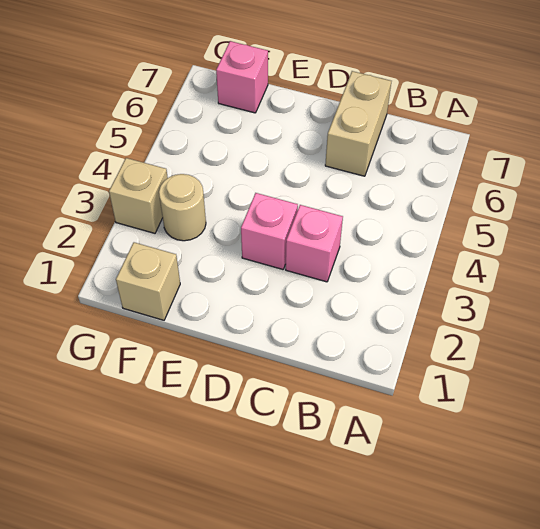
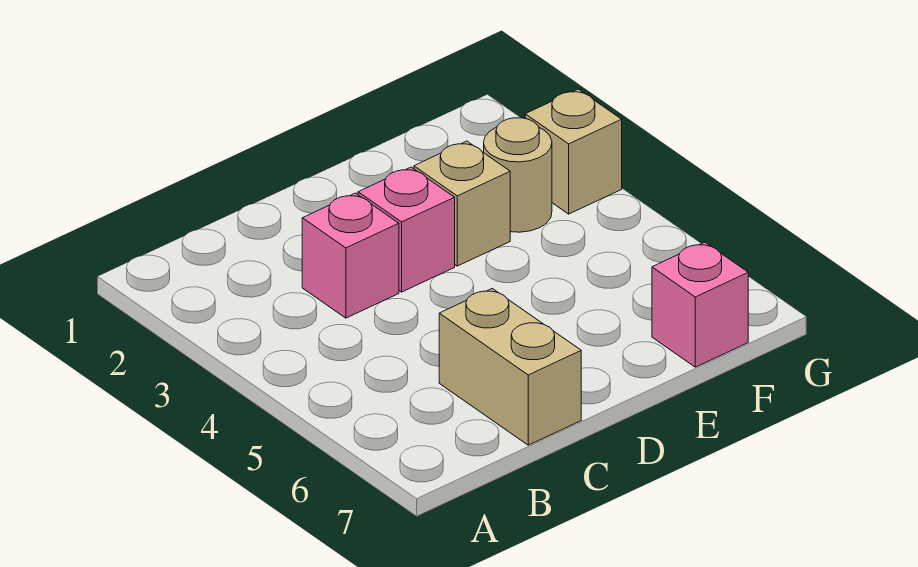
tan 1x1 brick [116,242,180,320] -> tan 1x1 brick moved to [414,141,510,266]

